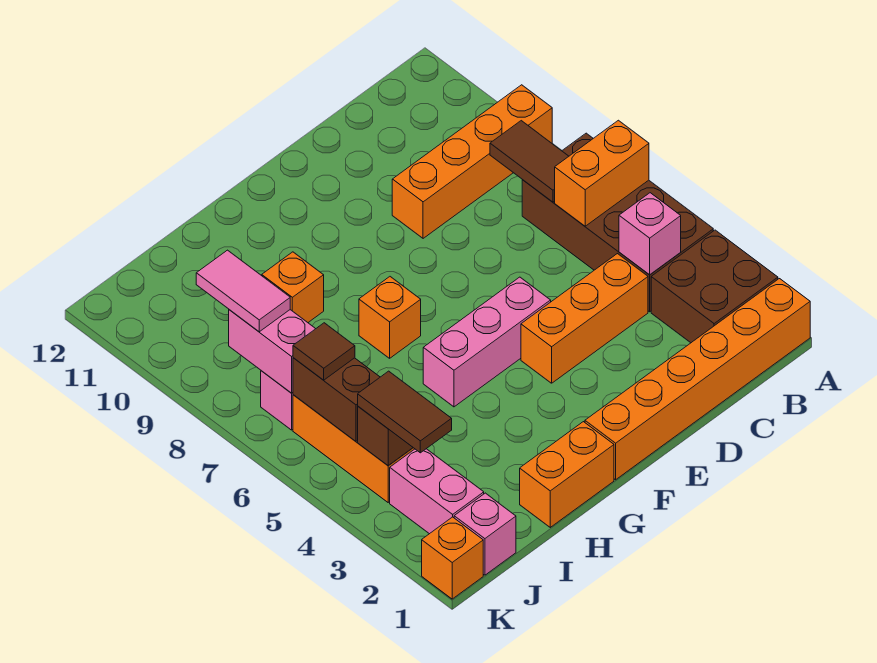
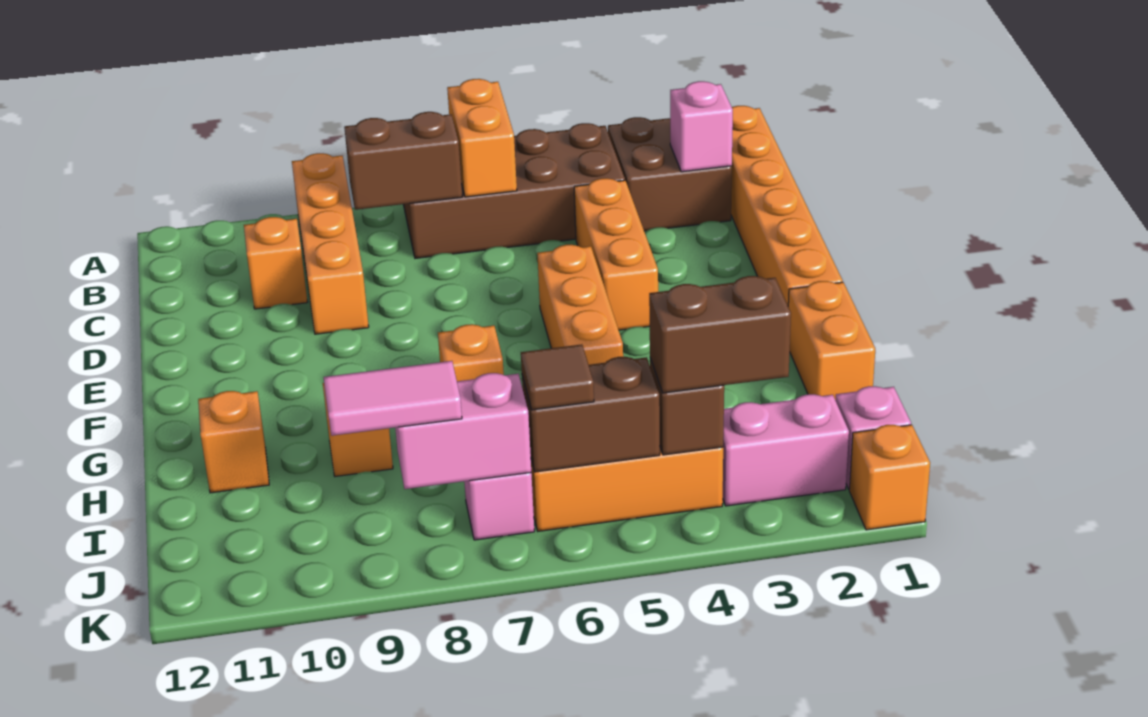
pink 1x1 brick [619,193,681,275] -> pink 1x1 brick moved to [670,81,733,172]
brown 1x2 tile [490,121,569,202] -> brown 1x2 brick [344,112,462,210]
none -> orange 1x1 brick [244,217,307,309]
pink 1x3 brick [423,277,551,407] -> orange 1x3 brick [537,245,623,365]
none -> orange 1x1 brick [198,391,269,493]
brown 1x2 tile [358,371,452,453] -> brown 1x2 brick [649,276,791,393]

